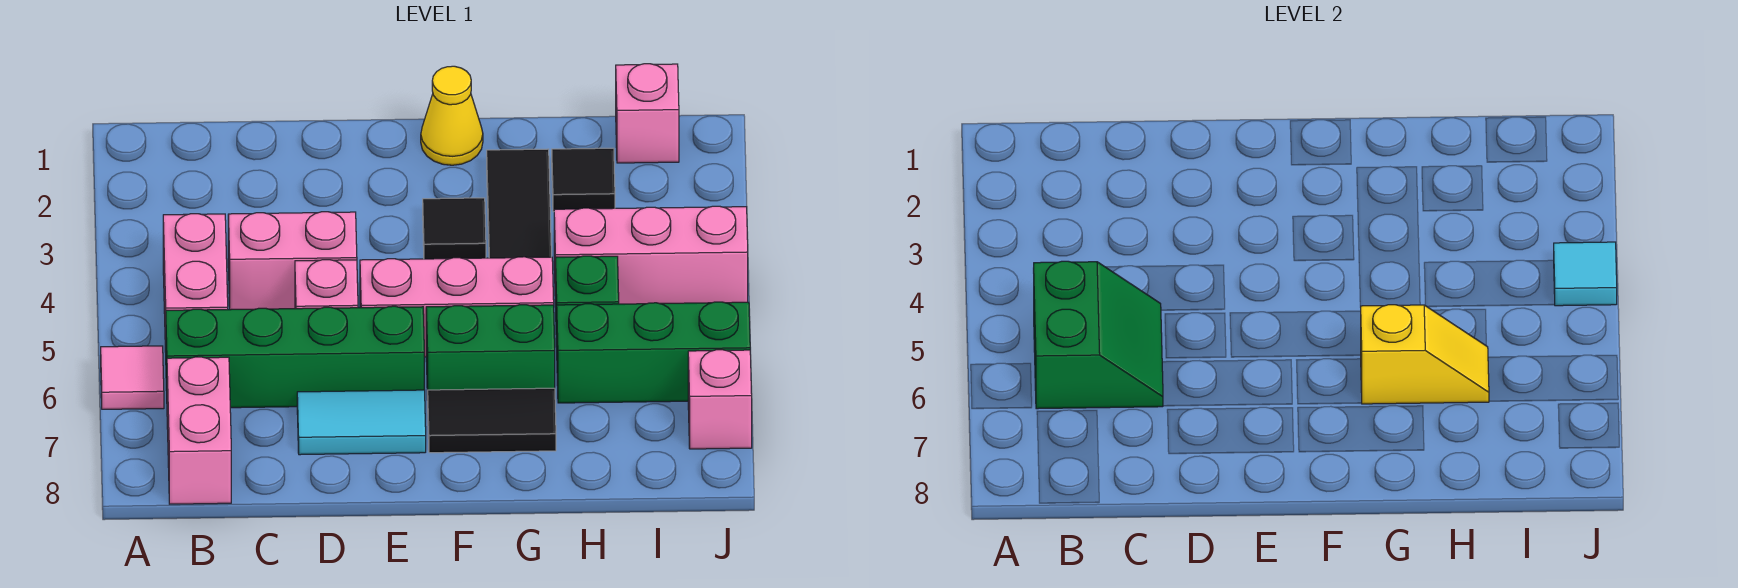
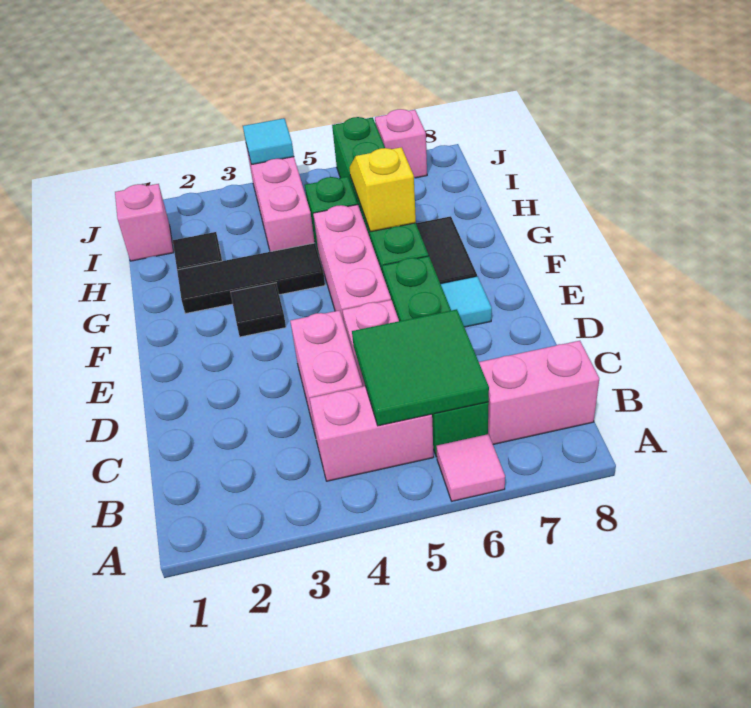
green 2x2 slope [1034,261,1163,409] -> green 2x2 tile [352,309,489,426]
cyan 1x2 tile [297,390,426,455] -> cyan 1x1 tile [441,276,492,327]
yellow 1x1 cone [421,66,483,165] -> none

